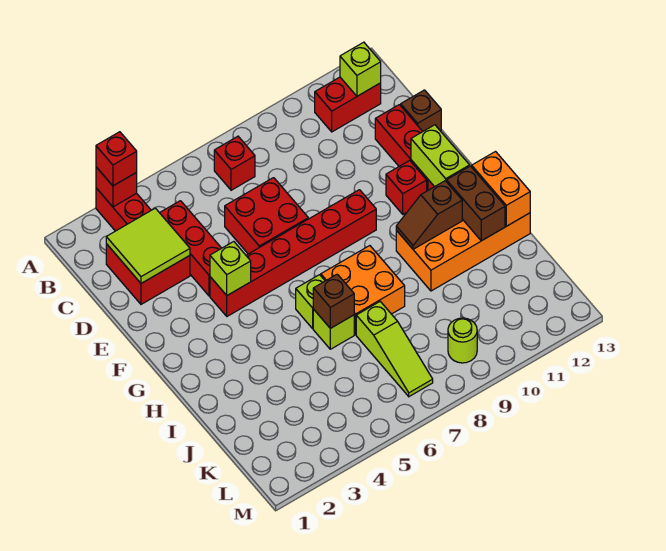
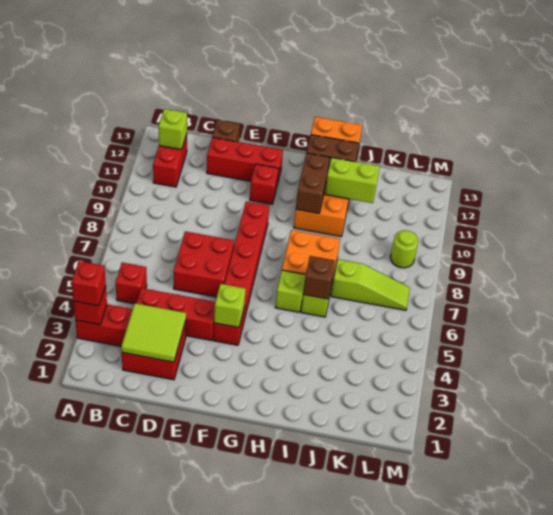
red 1x1 brick [214,136,255,190] -> red 1x1 brick moved to [116,263,147,304]
lime 1x2 brick [411,125,470,187] -> lime 1x2 brick moved to [325,157,380,203]
brown 1x2 slope [396,181,462,249] -> brown 1x2 brick [296,153,330,213]

